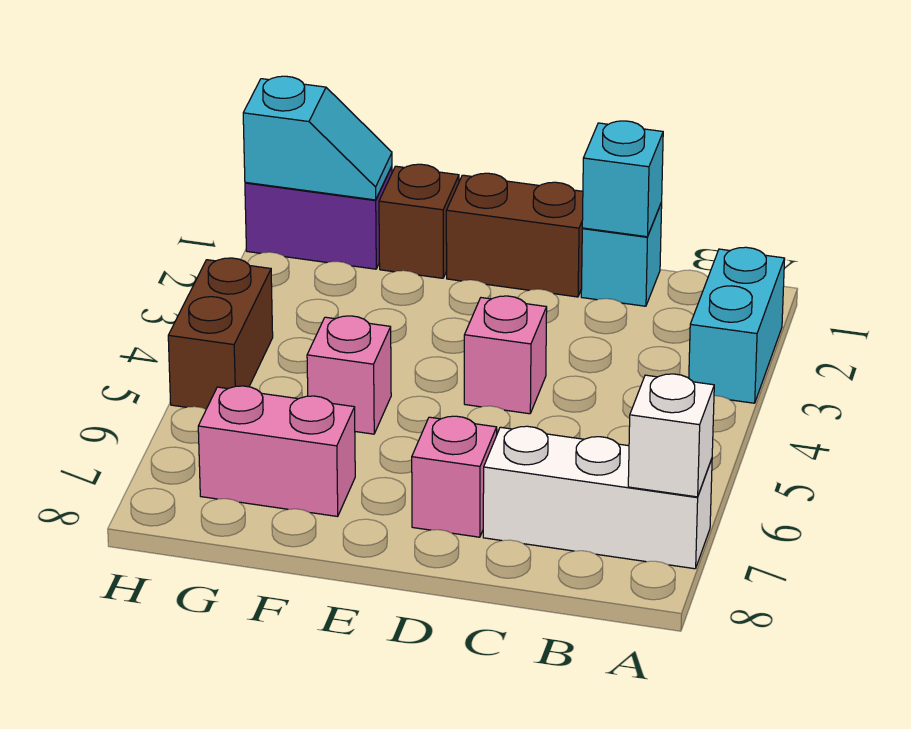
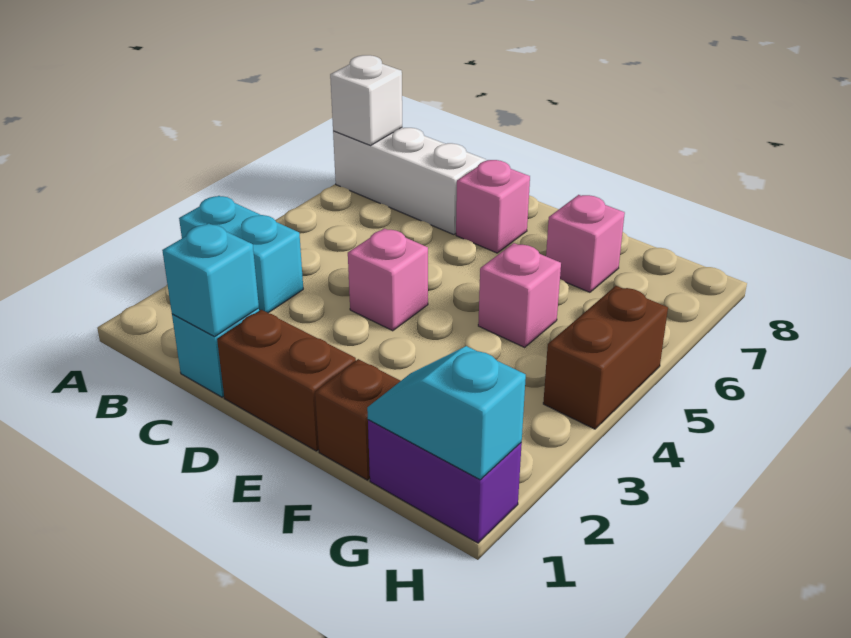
cyan 1x2 brick [689,247,785,403] -> cyan 1x2 brick turned to [179,196,303,313]
pink 1x2 brick [198,386,355,516] -> pink 1x1 brick [546,195,625,292]

